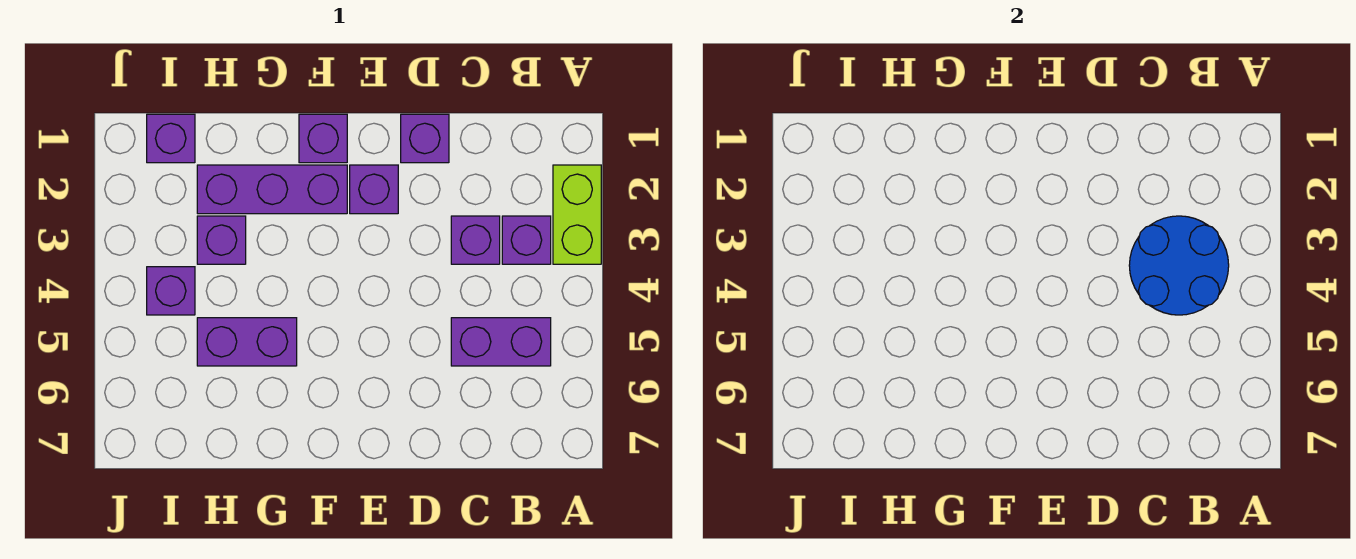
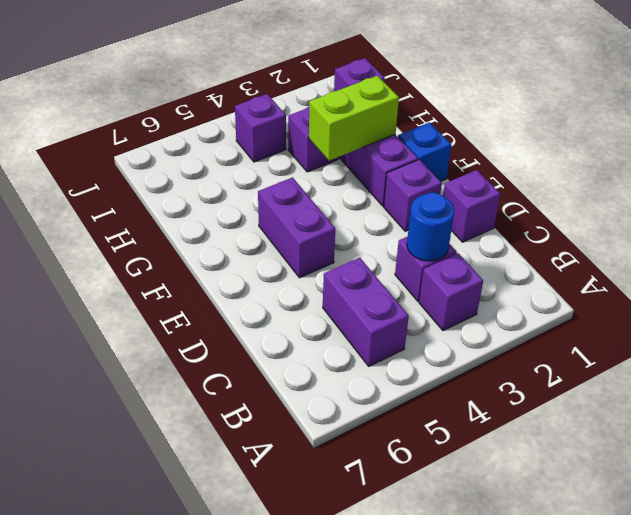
lime 1x2 brick [553,165,601,264] -> lime 1x2 brick moved to [309,76,399,161]
blue 2x2 round brick [1129,216,1229,315] -> blue 1x1 round brick [407,193,454,261]
purple 1x1 brick [299,114,347,163] -> blue 1x1 brick [398,123,451,181]
purple 1x2 brick [197,318,297,366] -> purple 1x2 brick moved to [258,178,335,278]

